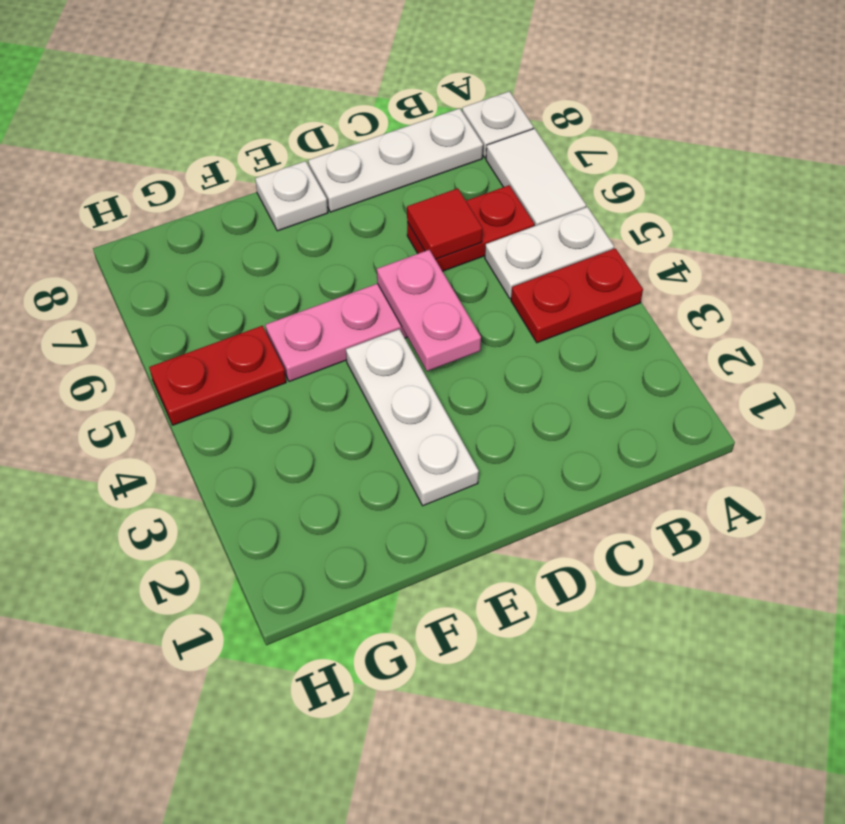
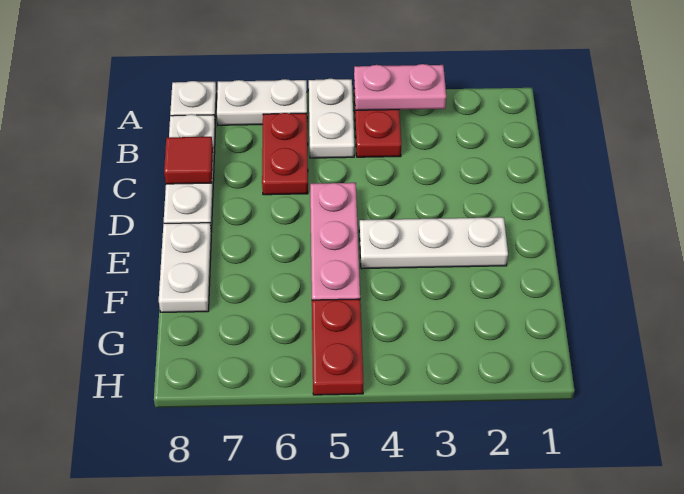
white 1x2 tile [486,129,586,226] -> white 1x2 plate [217,79,307,125]
red 1x1 tile [407,188,483,259] -> red 1x1 tile moved to [164,137,213,184]
pink 1x2 plate [377,250,481,371] -> pink 1x2 plate moved to [354,64,446,110]
white 1x1 plate [255,161,328,231] -> white 1x2 plate [159,223,211,312]

